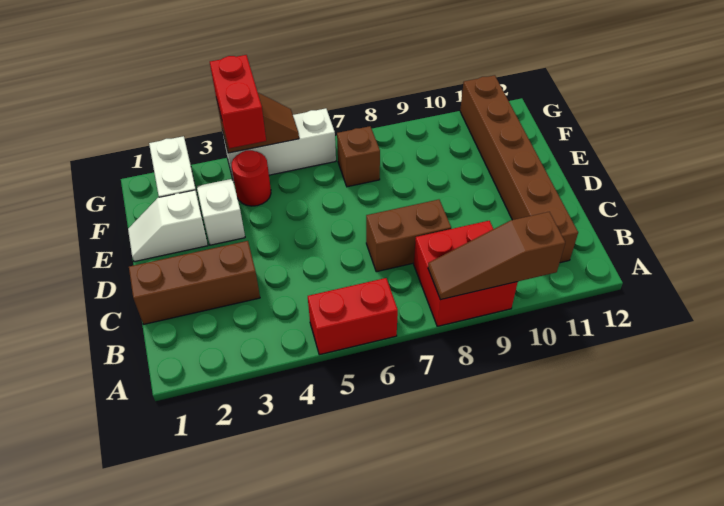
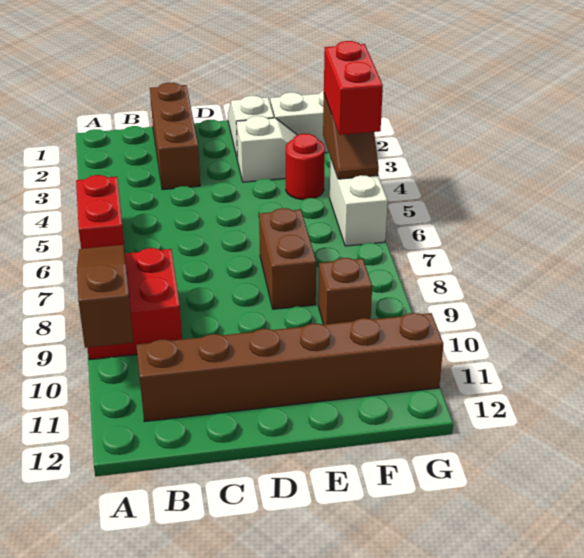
brown 1x2 brick [366,200,451,272] -> brown 1x2 brick moved to [259,208,316,309]
red 1x2 brick [210,55,266,148] -> red 1x2 brick turned to [324,41,383,135]
brown 1x1 brick [337,126,380,187] -> brown 1x1 brick moved to [318,258,372,324]
white 1x3 brick [223,108,336,182] -> white 1x2 brick [330,160,388,246]

